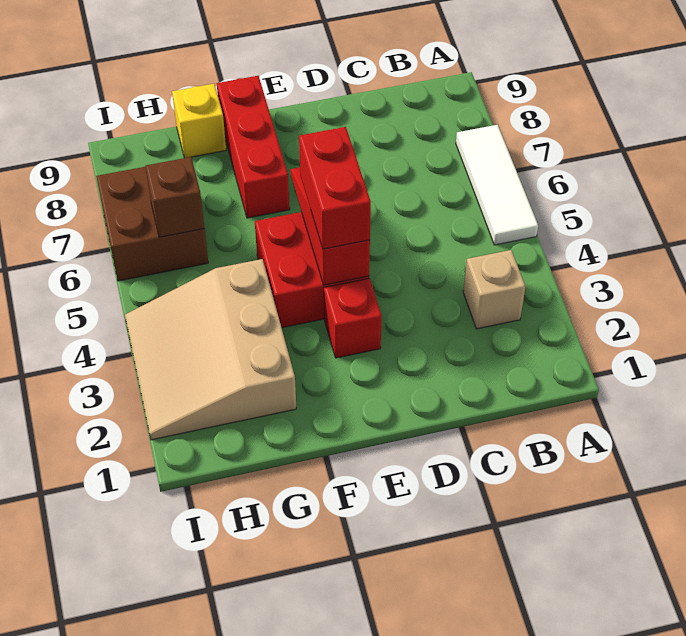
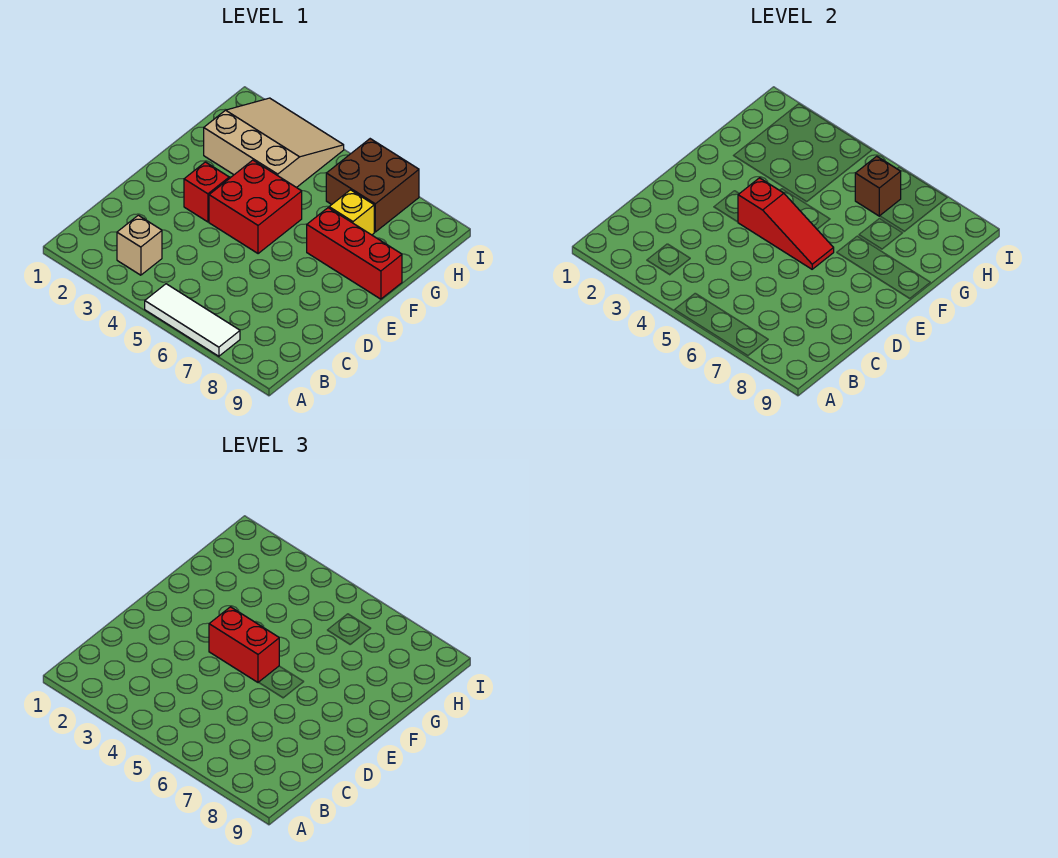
yellow 1x1 brick [172,84,226,158] -> yellow 1x1 brick moved to [329,190,374,235]

